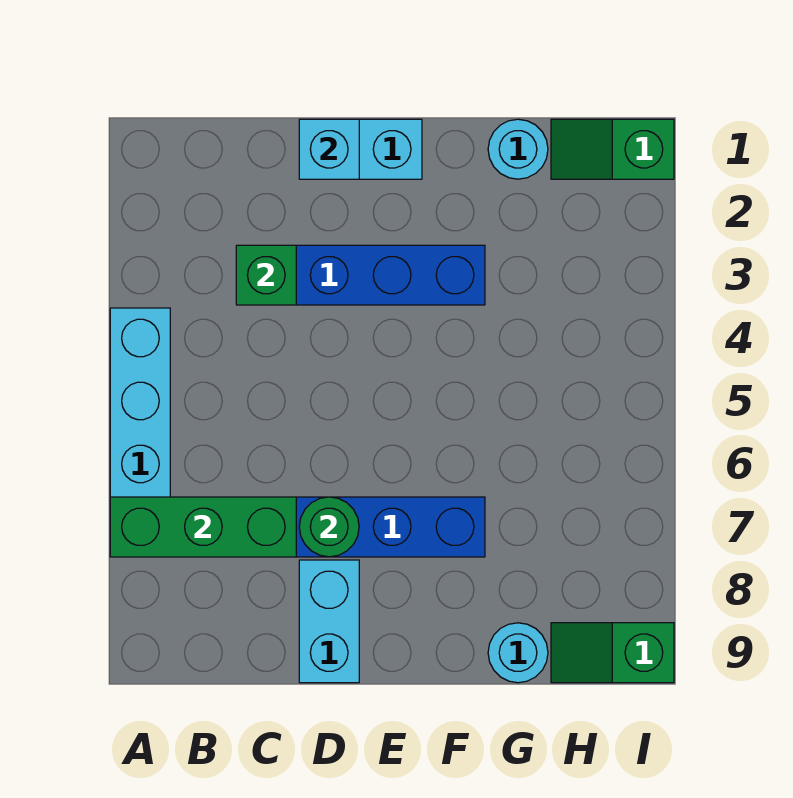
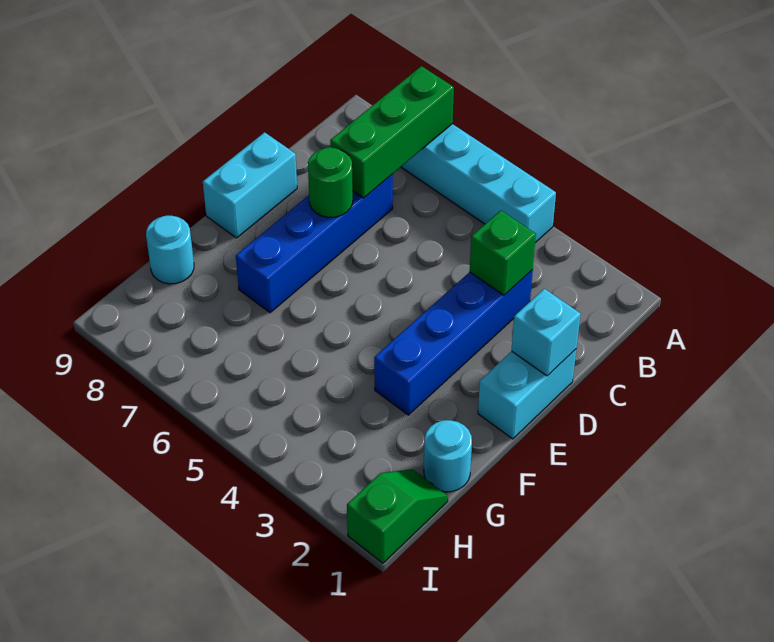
cyan 1x2 brick [299,560,359,683] -> cyan 1x2 brick turned to [203,132,297,238]
green 1x2 slope [551,623,674,683] -> none

